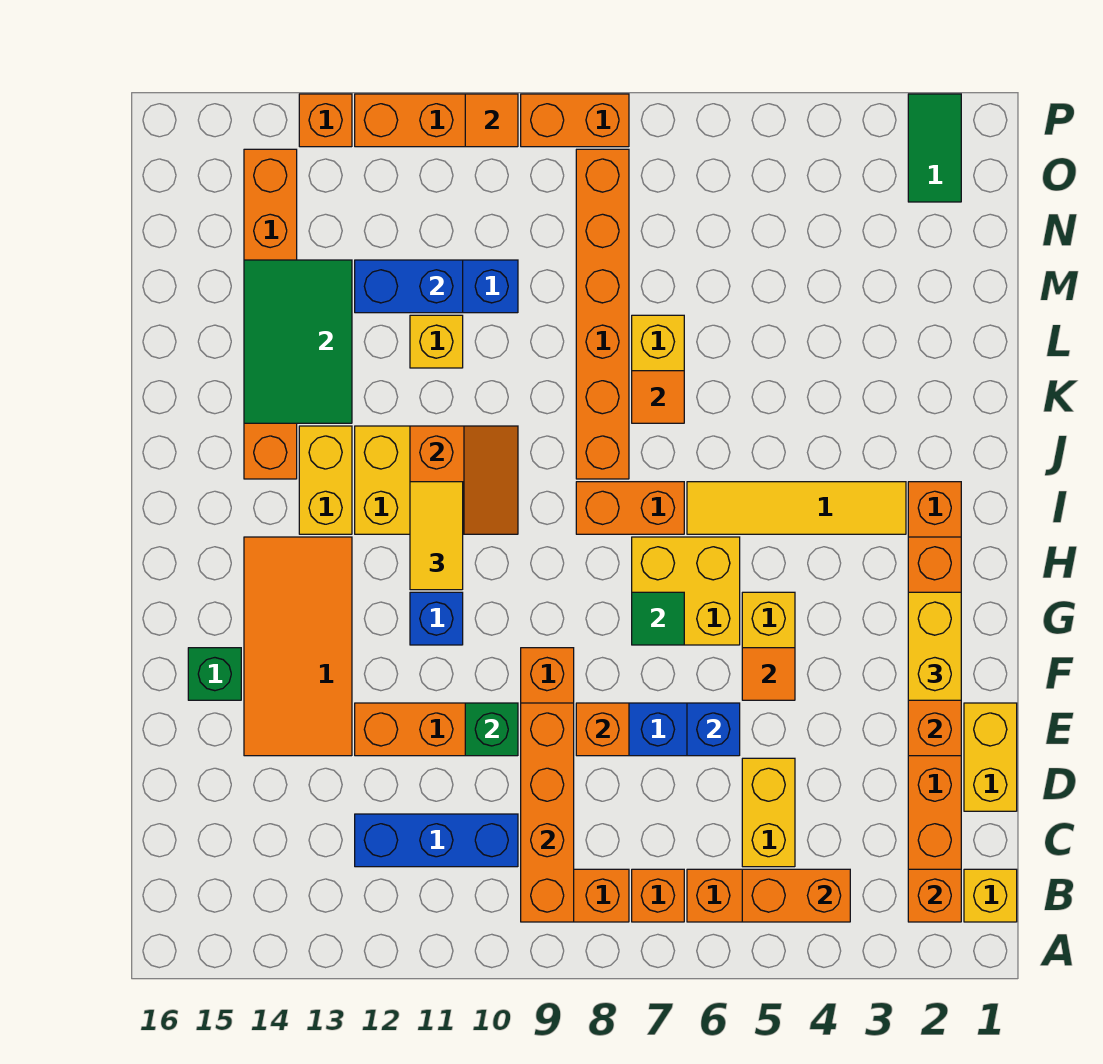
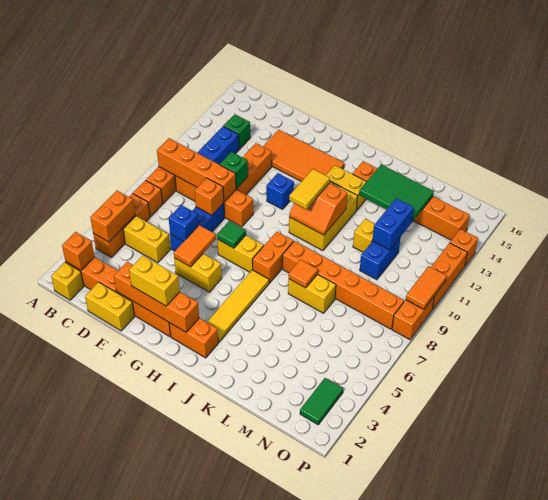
orange 1x1 tile [742,648,795,700] -> orange 1x2 tile [174,225,216,267]
green 1x1 brick [188,648,241,700] -> green 1x1 brick moved to [224,114,250,149]
yellow 2x2 brick [632,537,740,645] -> yellow 1x2 brick [217,235,264,272]
yellow 1x2 tile [410,482,463,590] -> yellow 1x2 tile turned to [289,169,330,209]
green 1x2 tile [908,94,961,202] -> green 1x2 tile turned to [300,378,343,425]
orange 1x1 tile [465,94,518,147] -> orange 1x2 tile [406,266,447,309]

